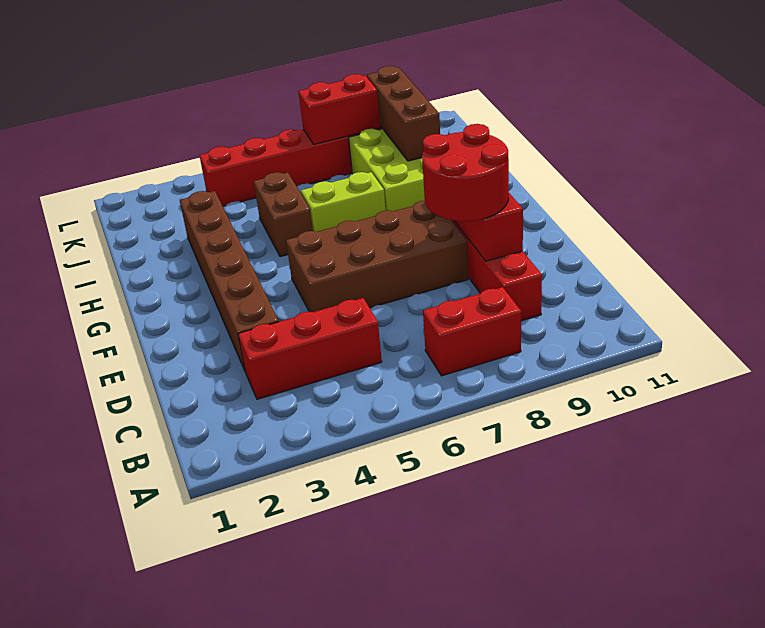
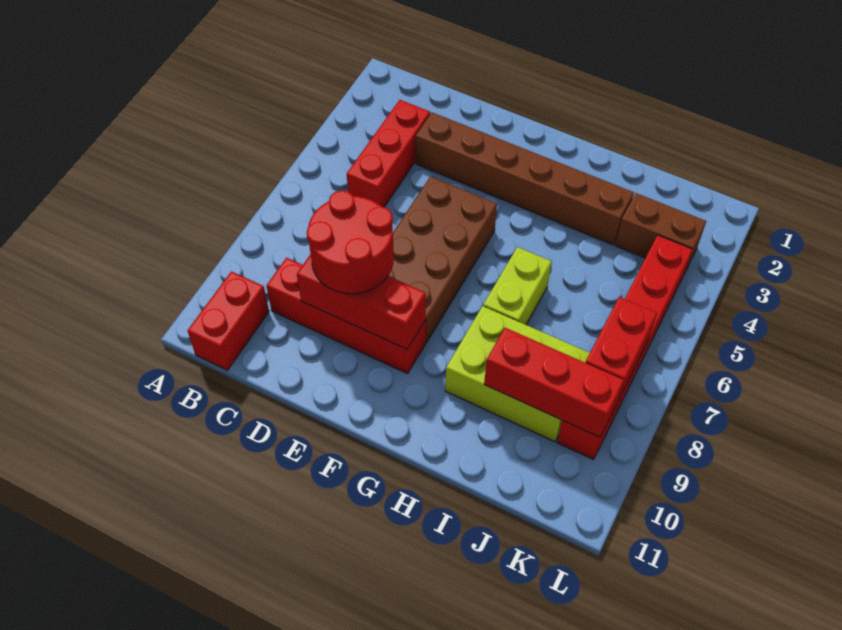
red 1x2 brick [423,287,521,376] -> red 1x2 brick moved to [188,271,269,370]
brown 1x2 brick [254,172,313,257] -> brown 1x2 brick moved to [615,193,706,271]
brown 1x3 brick [367,66,440,161] -> red 1x3 brick [484,328,624,437]

